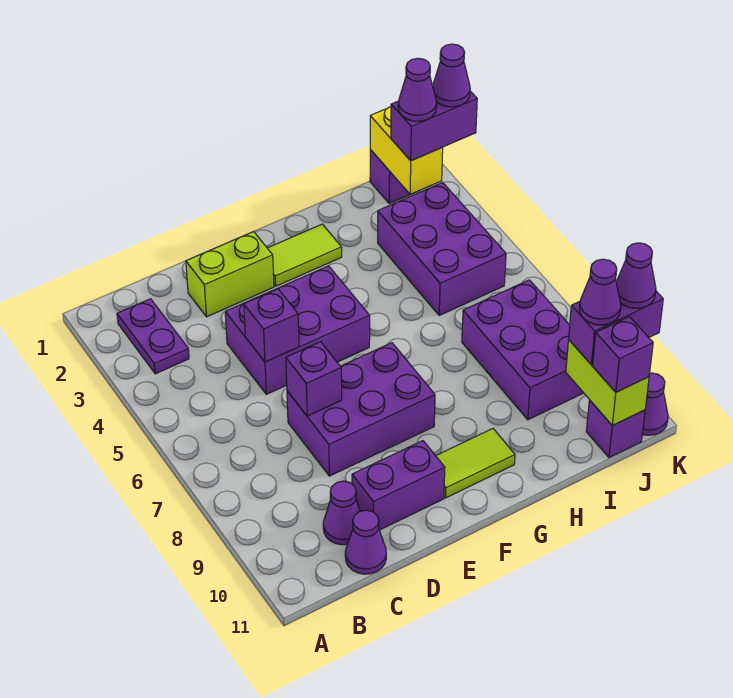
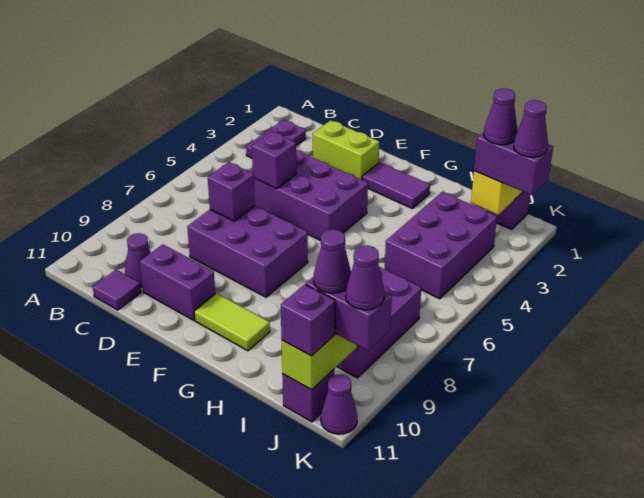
purple 1x1 cone [345,510,386,574] -> purple 1x1 tile [93,269,141,310]
lime 1x2 tile [268,224,342,286] -> purple 1x2 tile [362,162,430,209]

